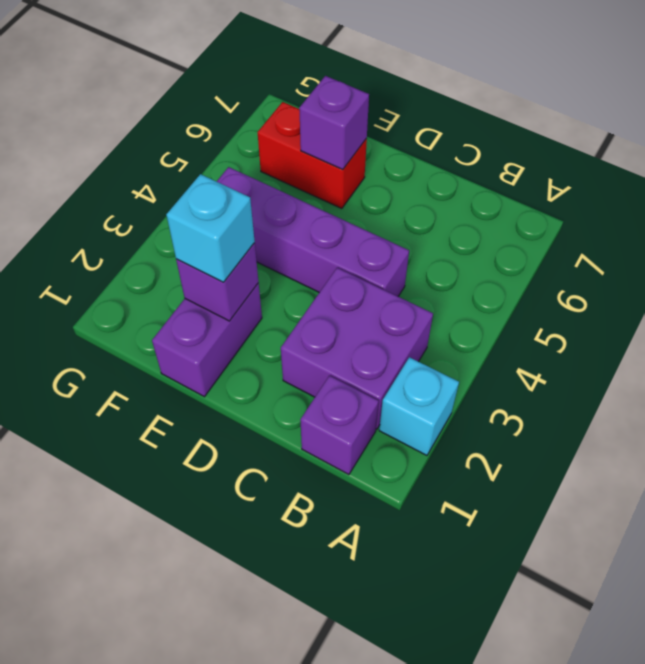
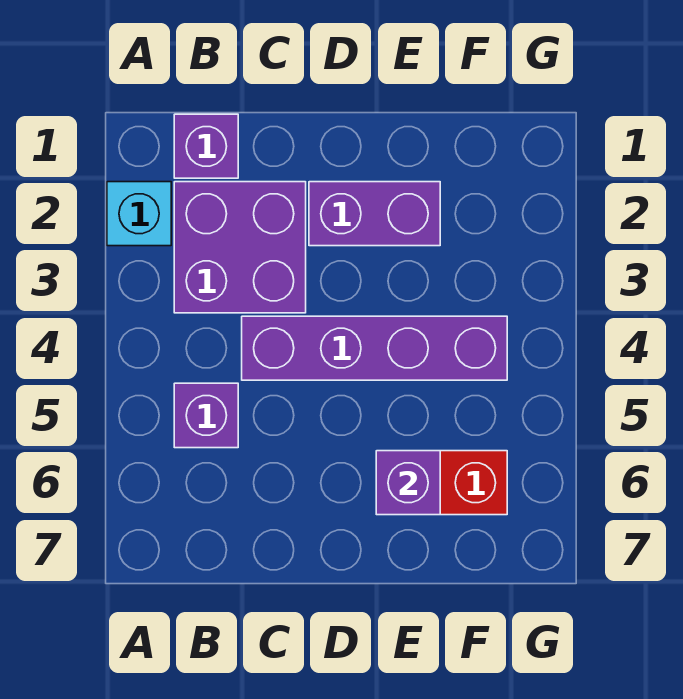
purple 1x2 brick [152,283,262,397] -> purple 1x2 brick turned to [309,182,440,246]
purple 1x1 brick [176,243,259,321] -> purple 1x1 brick moved to [174,383,238,448]
cyan 1x1 brick [166,174,255,282] -> none

